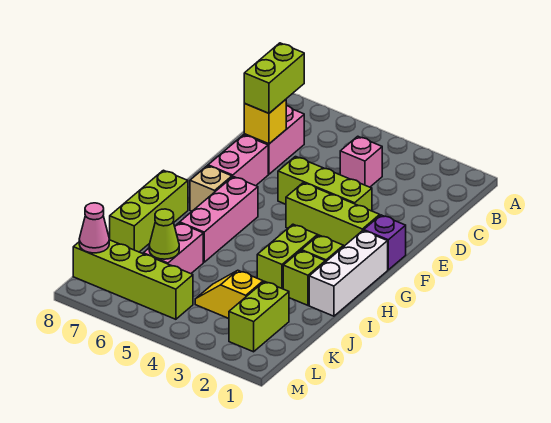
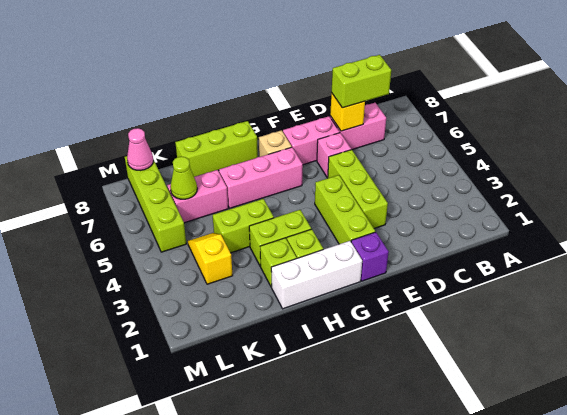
pink 1x1 brick [340,136,382,187] -> pink 1x1 brick moved to [317,133,351,177]
lime 1x2 brick [229,281,289,352] -> lime 1x2 brick moved to [213,199,274,253]

